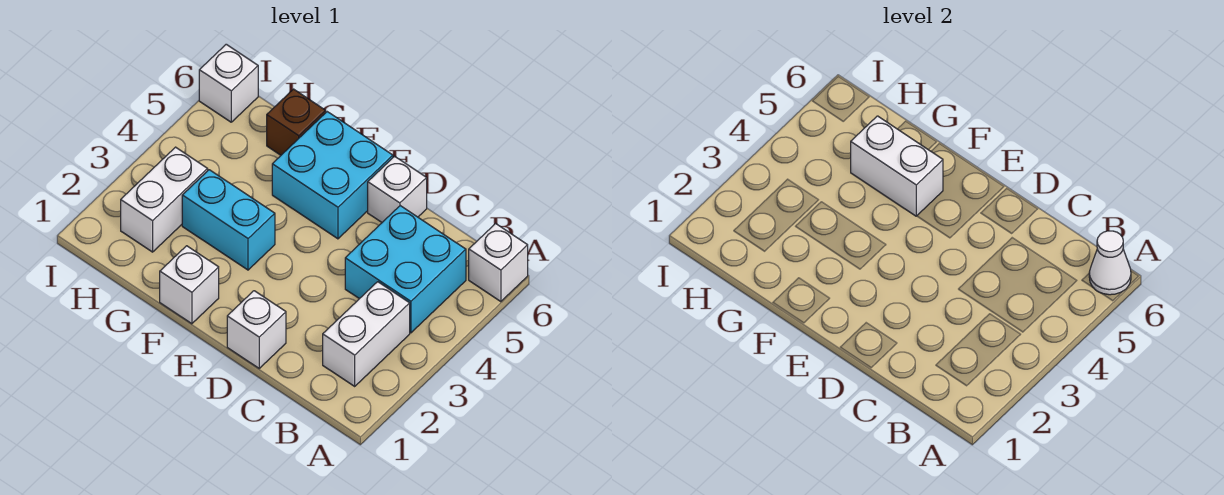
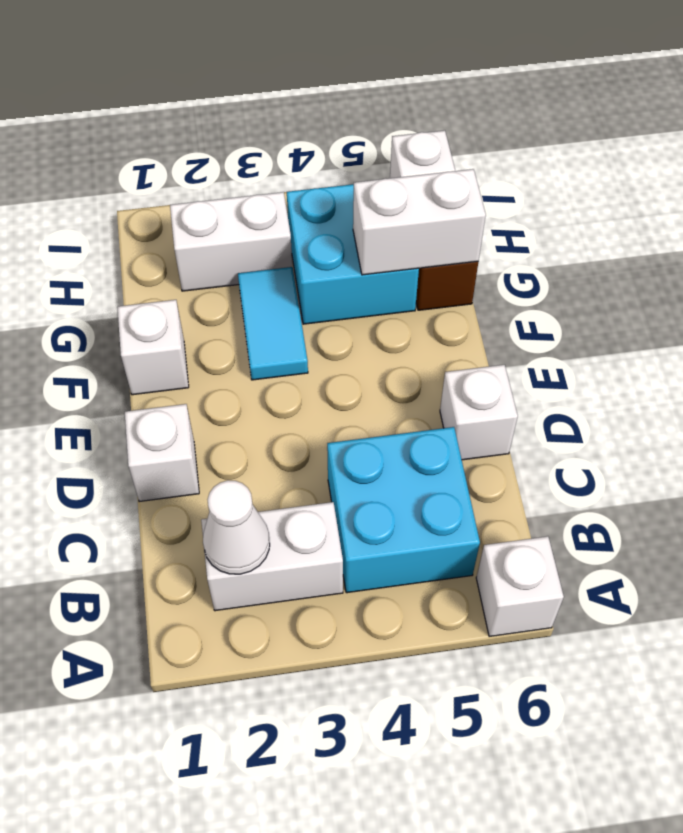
white 1x1 cone [1089,231,1131,295] -> white 1x1 cone moved to [203,480,270,574]
cyan 2x2 brick [272,112,393,239] -> cyan 2x2 brick moved to [287,184,419,324]
cyan 1x2 brick [182,170,275,270] -> cyan 1x2 tile [238,267,308,380]
white 1x2 brick [851,116,943,216] -> white 1x2 brick turned to [353,169,486,275]

